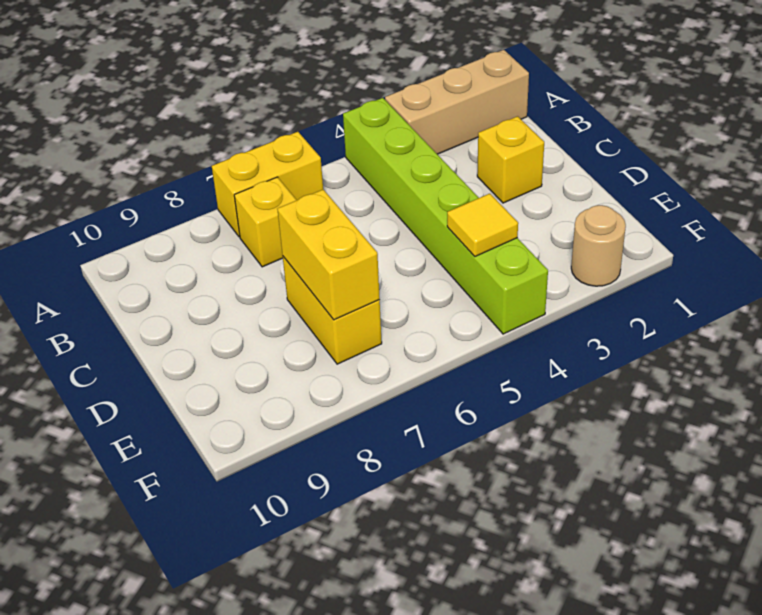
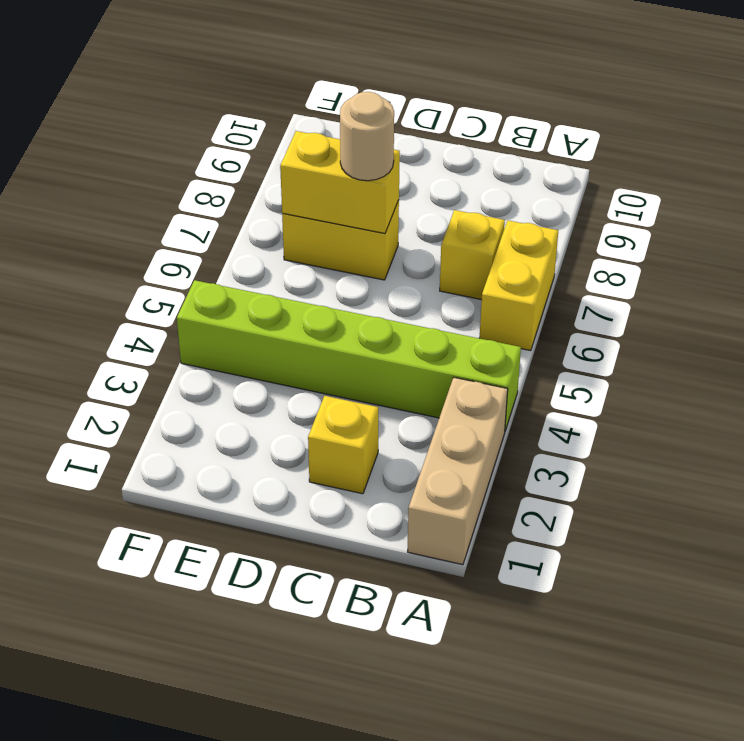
yellow 1x1 tile [447,194,518,256] -> none
tan 1x1 round brick [571,205,626,286] -> tan 1x1 round brick moved to [340,92,394,181]

